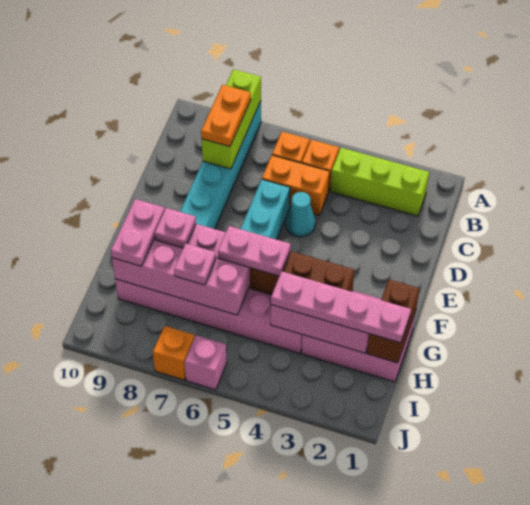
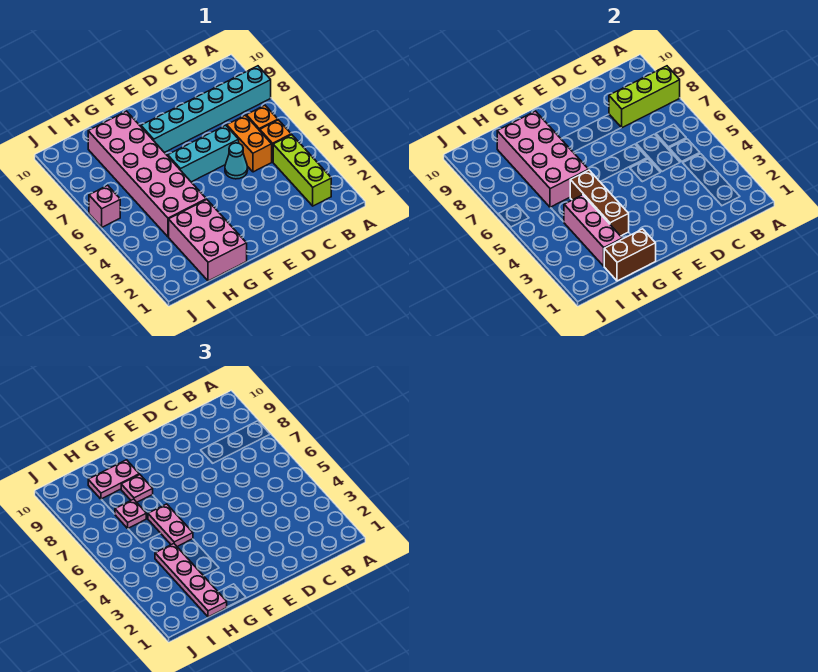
orange 1x2 plate [201,85,251,146] -> none
orange 1x1 brick [153,326,194,380] -> none

